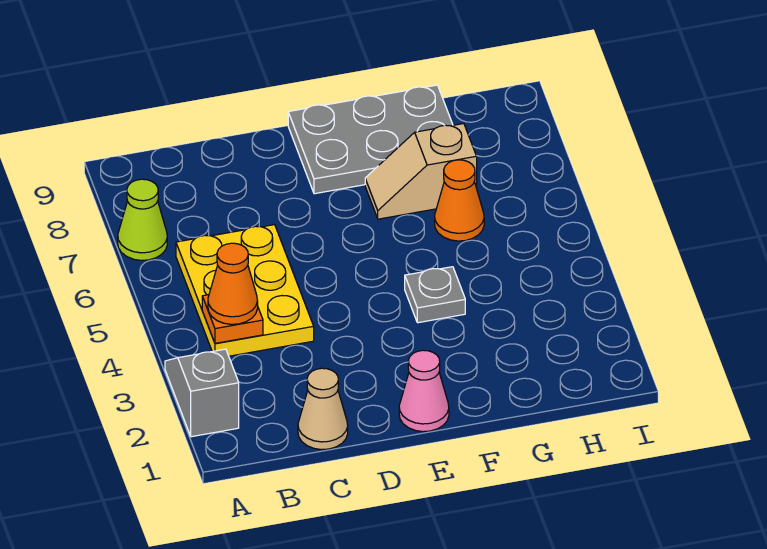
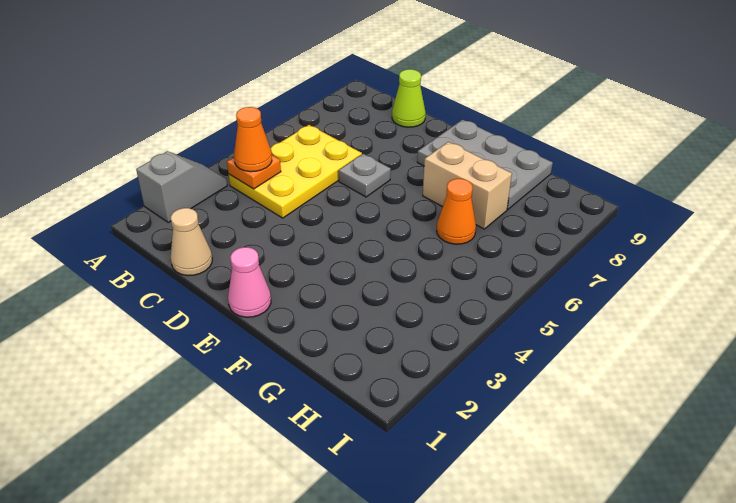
lime 1x1 cone [118,179,167,260] -> lime 1x1 cone moved to [392,69,426,127]
grey 1x1 plate [405,267,465,323] -> grey 1x1 plate moved to [339,154,391,197]
tan 1x2 slope [365,124,477,219] -> tan 1x2 brick [423,142,512,229]

